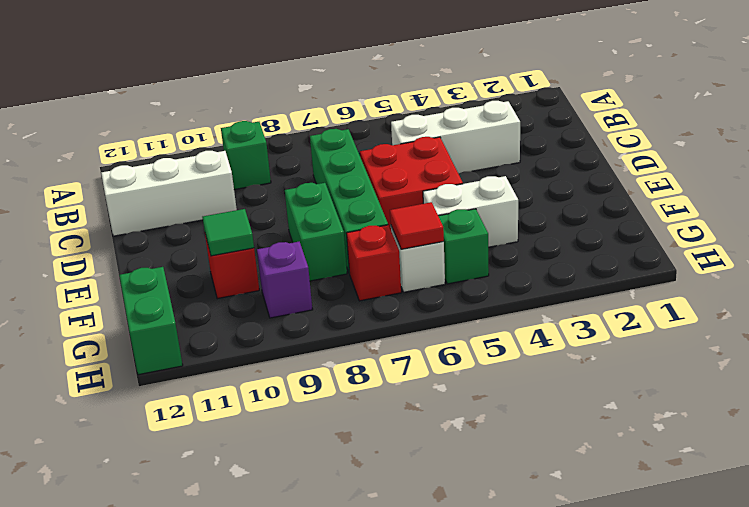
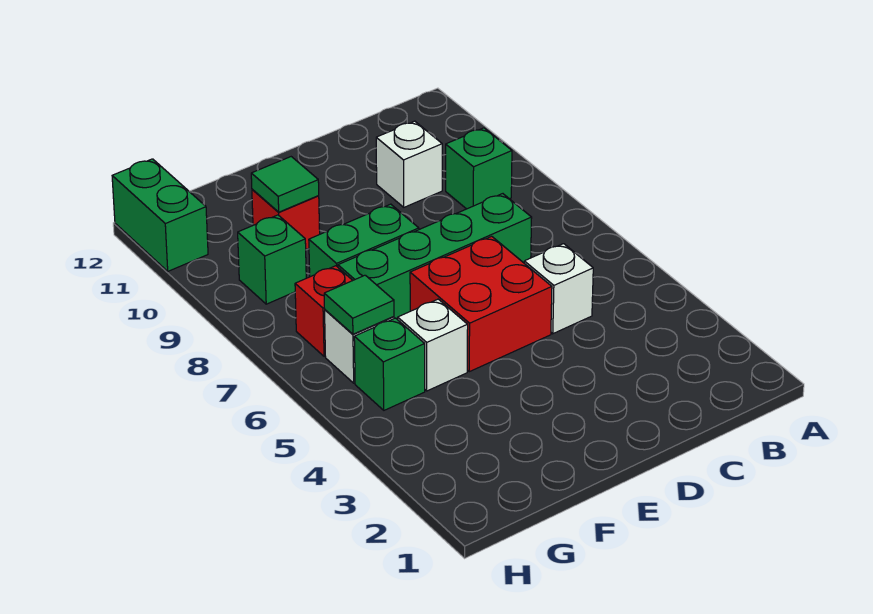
white 1x3 brick [391,101,520,173] -> white 1x1 brick [524,244,593,334]
white 1x3 brick [101,151,237,236] -> white 1x1 brick [376,121,442,207]
white 1x2 brick [423,176,518,247] -> white 1x1 brick [398,299,468,391]
red 1x1 tile [390,202,444,249] -> green 1x1 tile [324,275,394,334]
purple 1x1 brick [257,242,313,318] -> green 1x1 brick [238,215,306,304]
green 1x2 brick [119,267,183,375] -> green 1x2 brick turned to [112,159,208,271]

